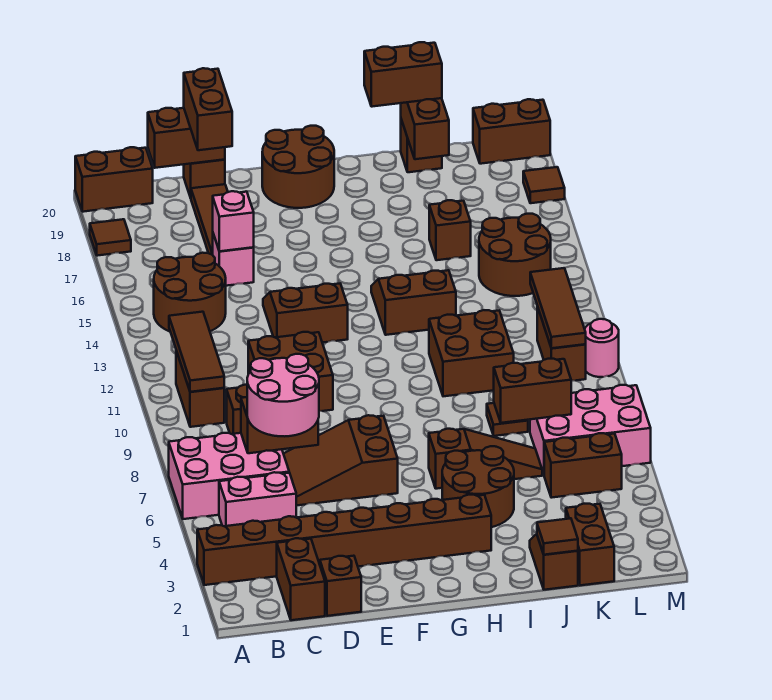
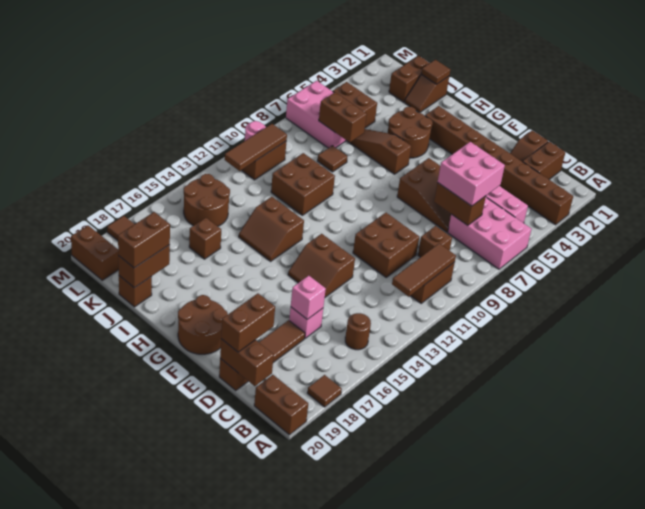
brown 2x2 round brick [154,253,226,332] -> brown 1x1 round brick [345,313,371,350]
pink 2x2 round brick [247,354,319,436] -> pink 2x2 brick [438,142,505,206]
brown 1x2 brick [364,42,442,107] -> brown 1x2 brick turned to [118,212,170,268]

